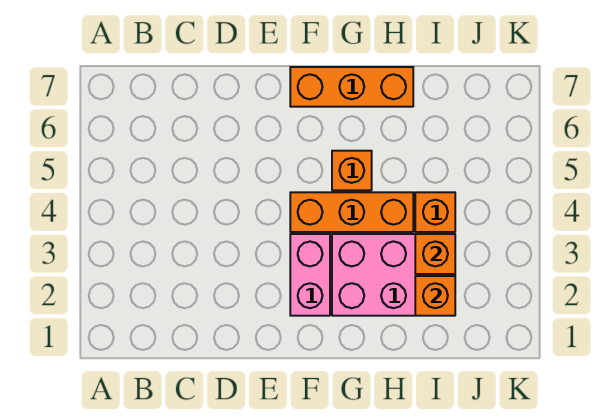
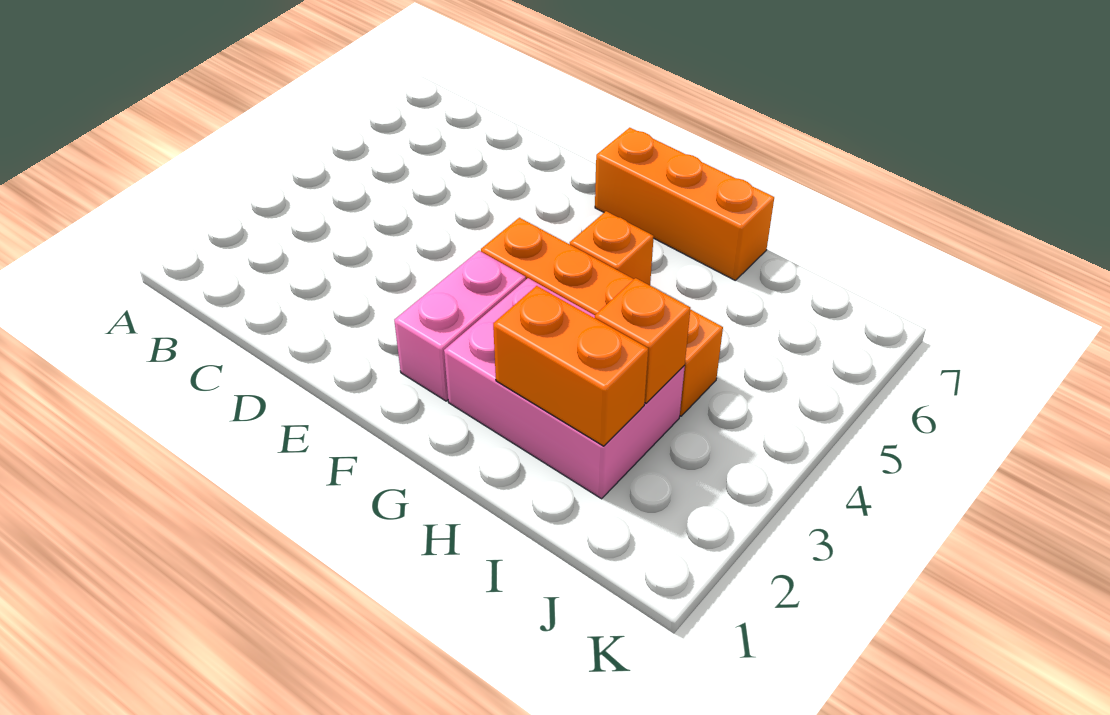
orange 1x1 brick [415,276,455,316] -> orange 1x2 brick [493,286,648,446]

